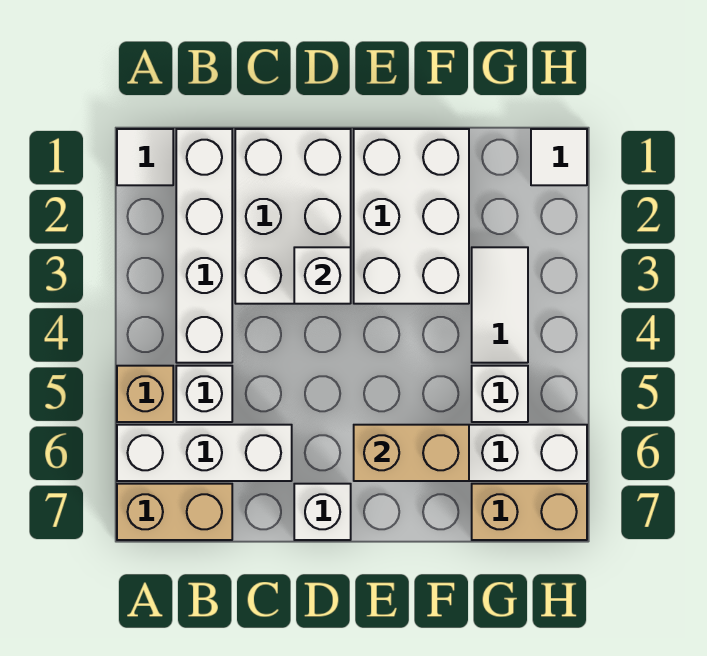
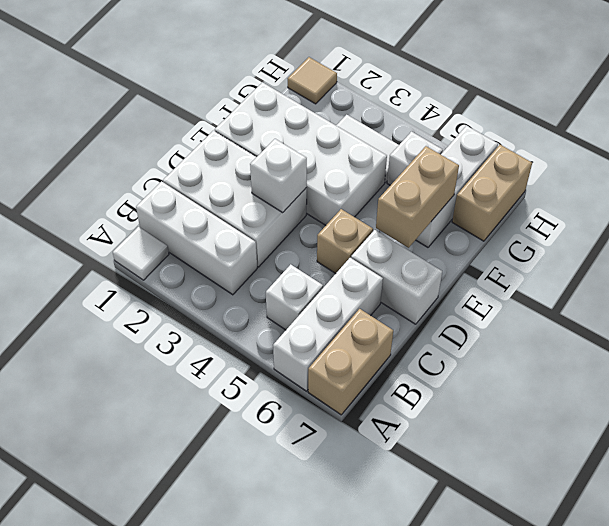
tan 1x1 brick [117,366,173,422] -> tan 1x1 brick moved to [317,209,373,274]
white 1x4 brick [176,129,232,363] -> white 1x3 brick [136,181,257,295]
white 1x1 brick [294,484,351,540] -> white 1x2 brick [351,230,442,324]
white 2x3 brick [354,129,469,304] -> white 2x4 brick [215,82,387,225]
white 1x1 tile [531,129,587,185] -> tan 1x1 tile [288,57,337,104]

